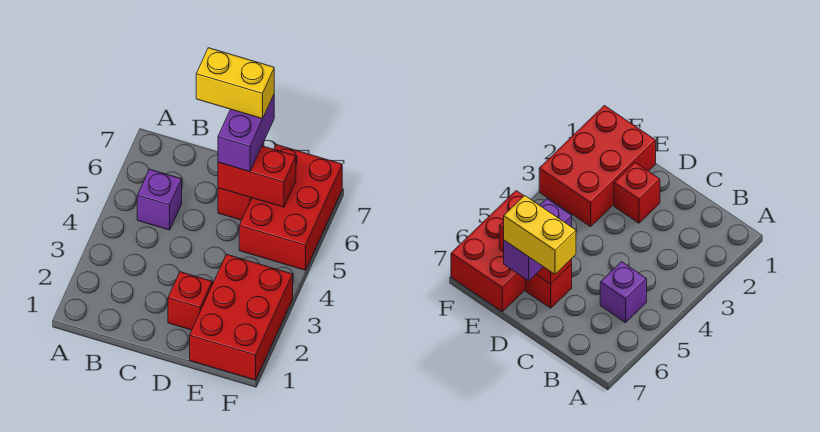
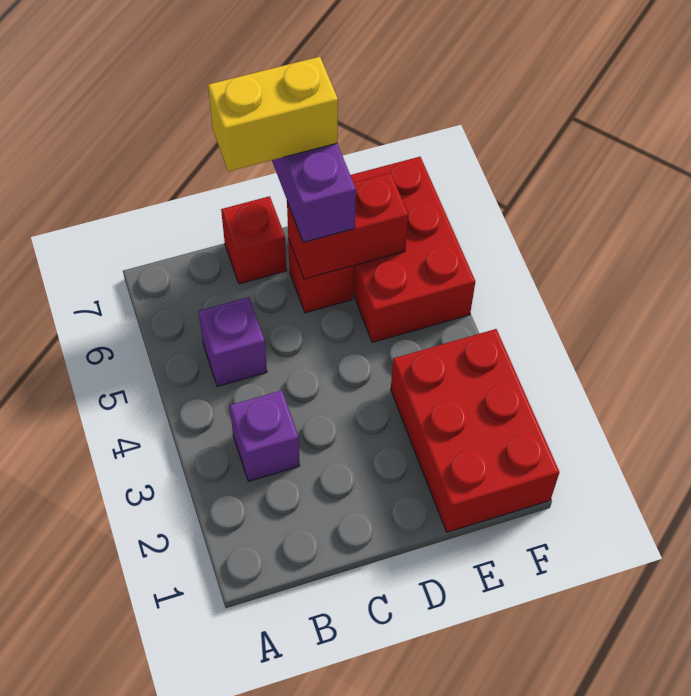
none -> purple 1x1 brick [230,390,300,481]
red 1x1 brick [168,272,212,330] -> red 1x1 brick moved to [221,196,286,284]

